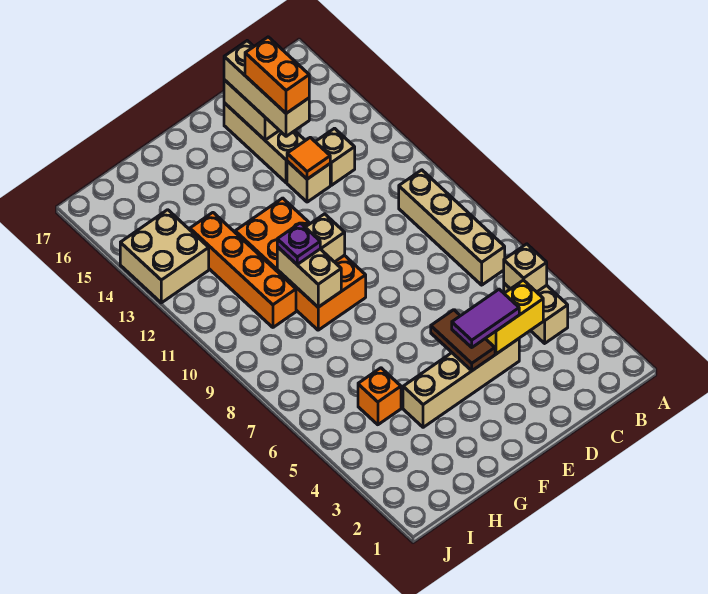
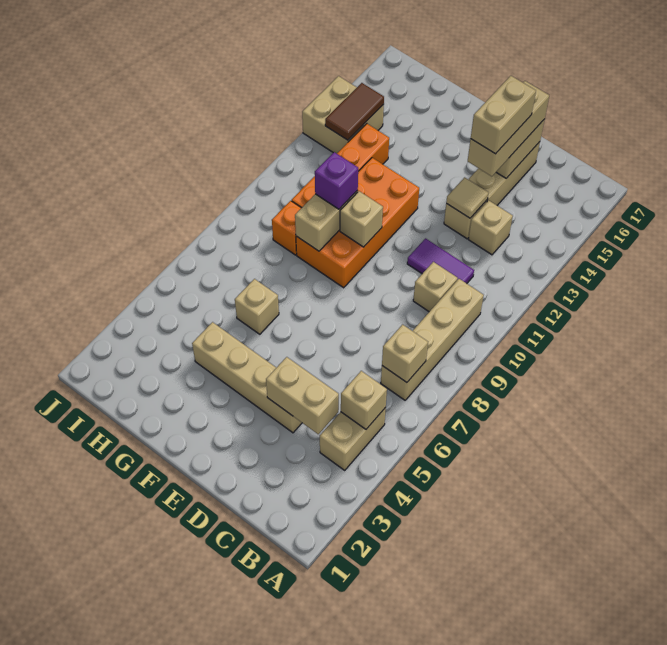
none -> tan 1x1 brick [382,325,428,382]
yellow 1x2 brick [485,280,543,354] -> tan 1x2 brick [266,357,339,434]
none -> tan 1x1 brick [413,262,458,312]
purple 1x2 tile [452,289,519,347] -> purple 1x2 tile moved to [407,238,474,283]
orange 1x1 tile [287,137,330,179] -> tan 1x1 tile [446,177,489,218]
orange 1x2 brick [245,37,309,113] -> tan 1x2 brick [471,76,536,154]
brown 1x2 tile [431,310,495,371] -> brown 1x2 tile moved to [325,83,384,140]
none -> tan 1x1 brick [235,279,279,334]
purple 1x1 plate [277,223,320,264] -> purple 1x1 brick [315,152,358,209]
orange 1x1 brick [358,368,401,425] -> orange 1x1 brick moved to [272,201,301,255]

